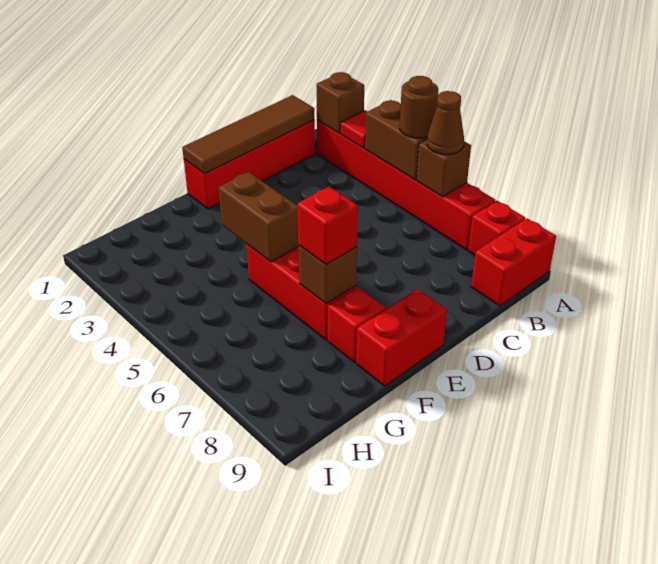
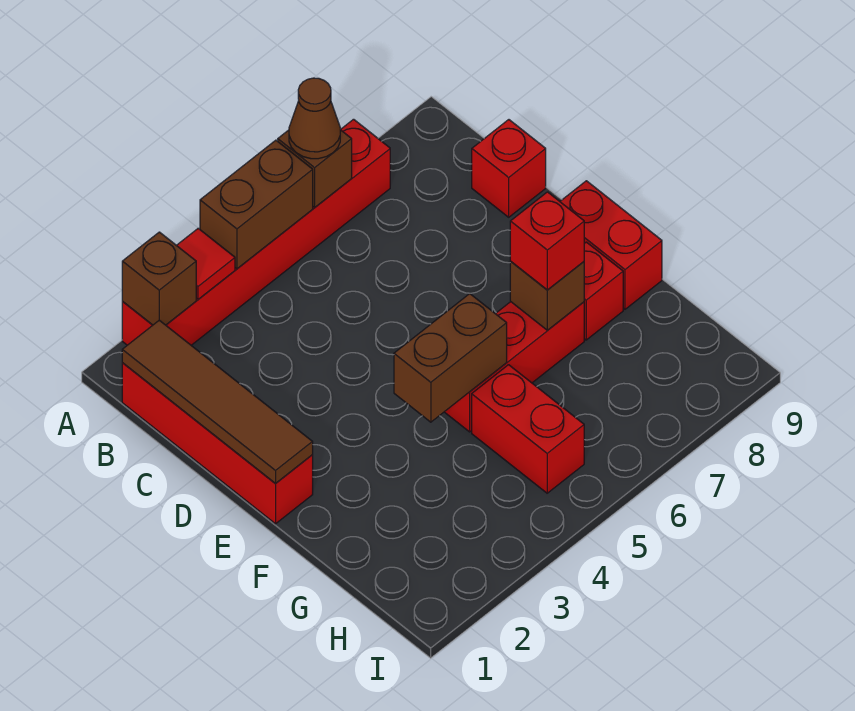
brown 1x1 round brick [400,76,438,138] -> none
red 1x1 brick [468,201,525,255] -> red 1x1 brick moved to [472,120,546,217]
red 1x2 brick [471,218,556,306] -> red 1x2 brick moved to [472,365,584,493]

